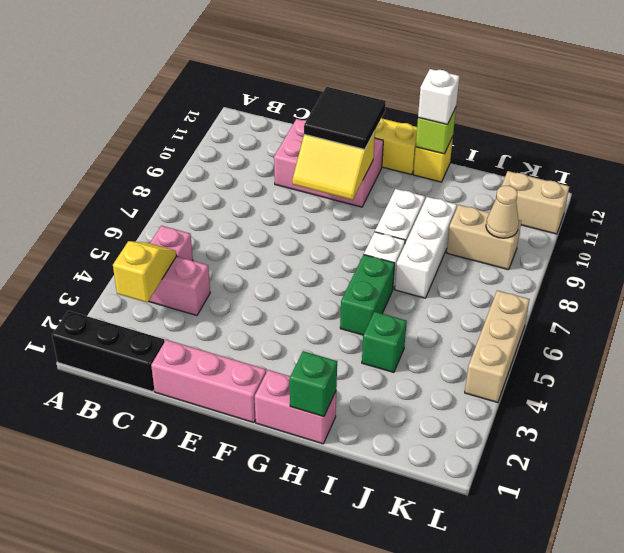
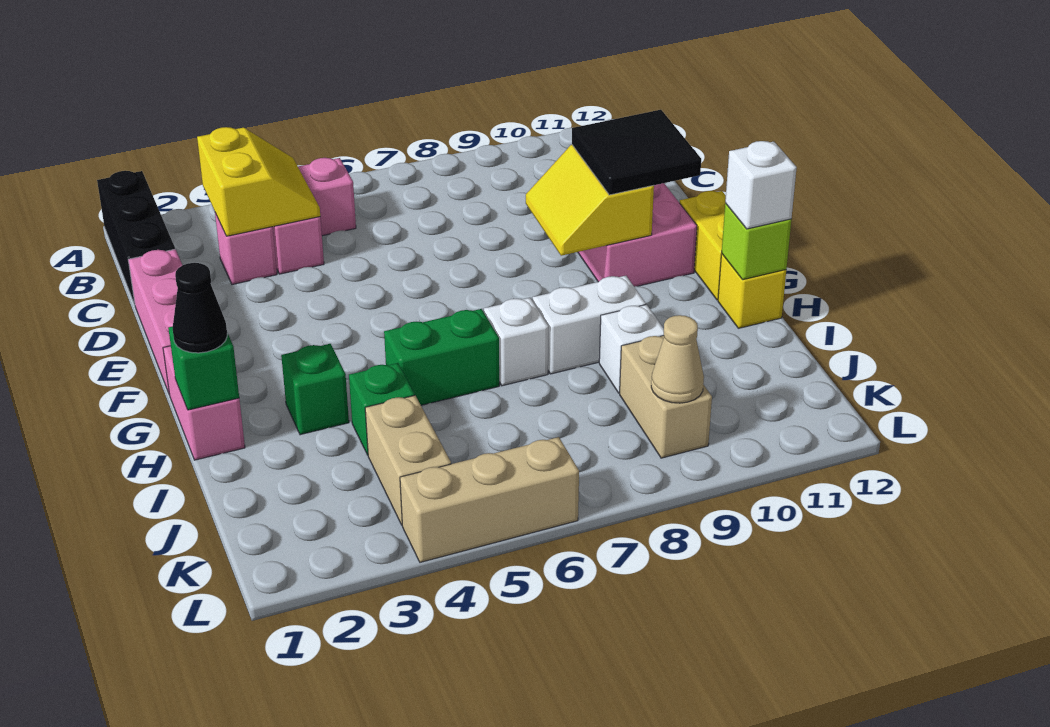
yellow 1x2 slope [113,241,176,303] -> yellow 2x2 slope [197,127,320,236]
none -> pink 1x1 brick [215,213,277,285]
none -> black 1x1 cone [173,263,227,353]
none -> green 1x1 brick [281,344,349,435]
white 1x3 brick [395,197,457,298] -> white 1x1 brick [599,305,664,393]
tan 1x2 brick [502,171,569,234] -> tan 1x2 brick moved to [365,395,451,525]

